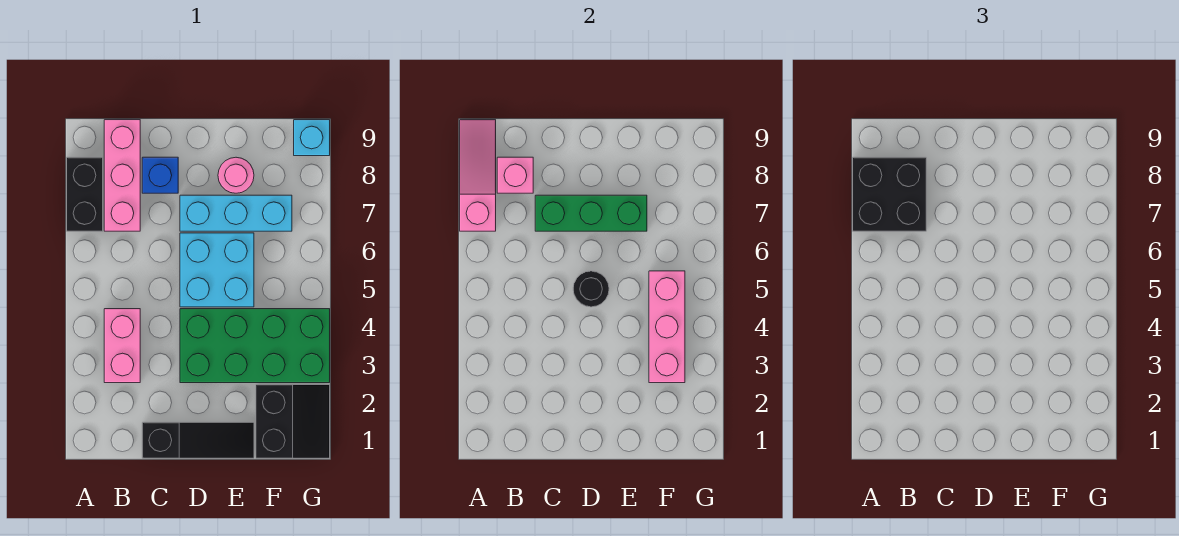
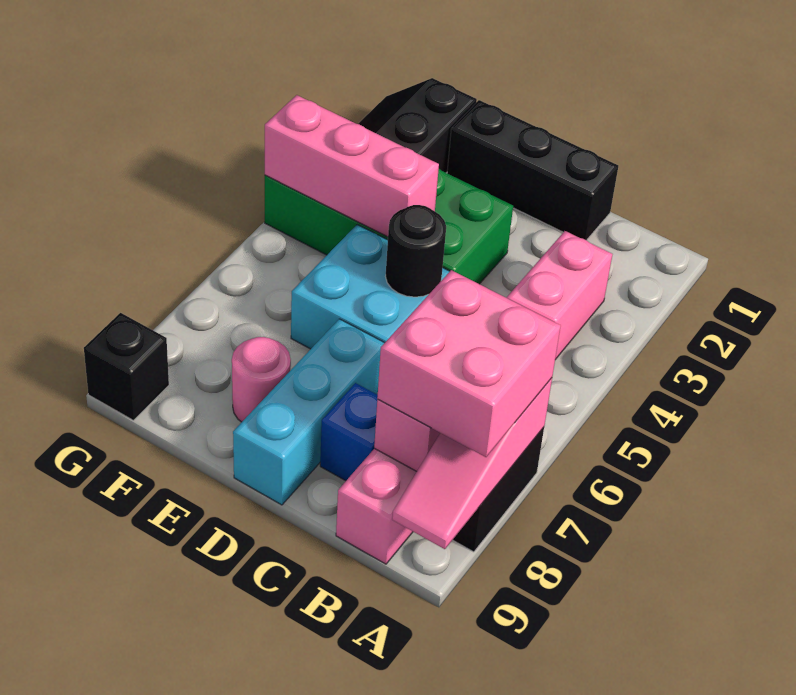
black 2x2 brick [853,157,926,231] -> pink 2x2 brick [377,270,561,457]
black 1x3 slope [142,422,254,458] -> black 1x3 brick [447,100,618,240]
green 1x3 brick [535,195,647,231] -> none
cyan 1x3 brick [180,195,292,231] -> cyan 1x3 brick turned to [233,319,384,505]
pink 1x3 brick [649,271,685,383] -> pink 1x3 brick turned to [265,95,439,237]
cyan 1x1 brick [294,120,330,156] -> black 1x1 brick [84,313,169,420]

